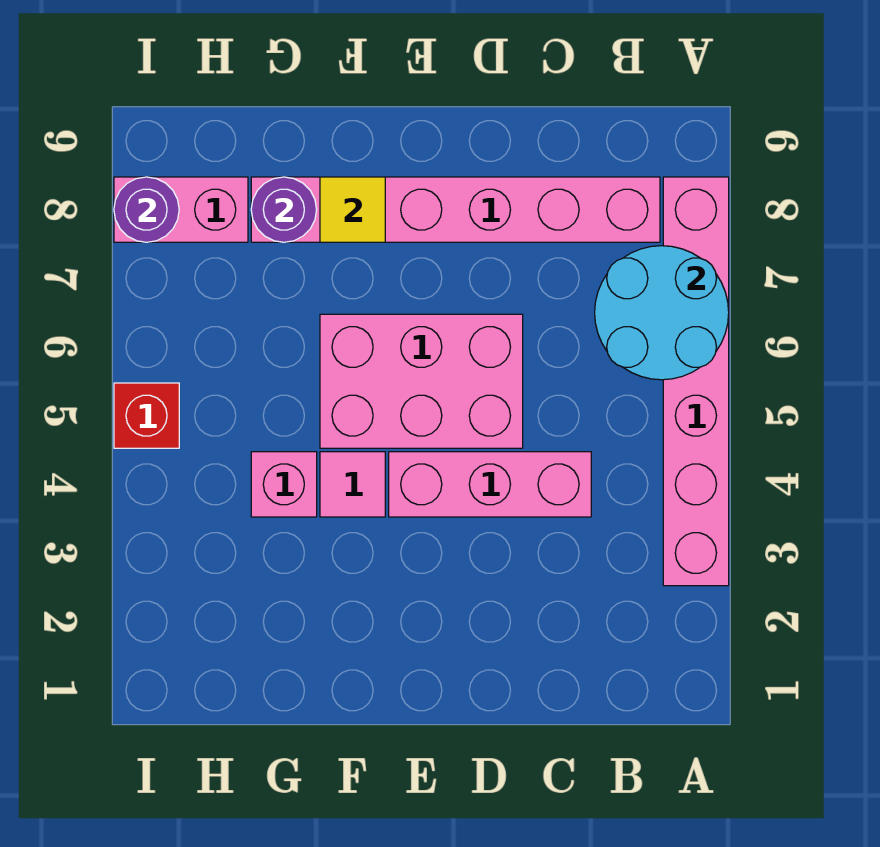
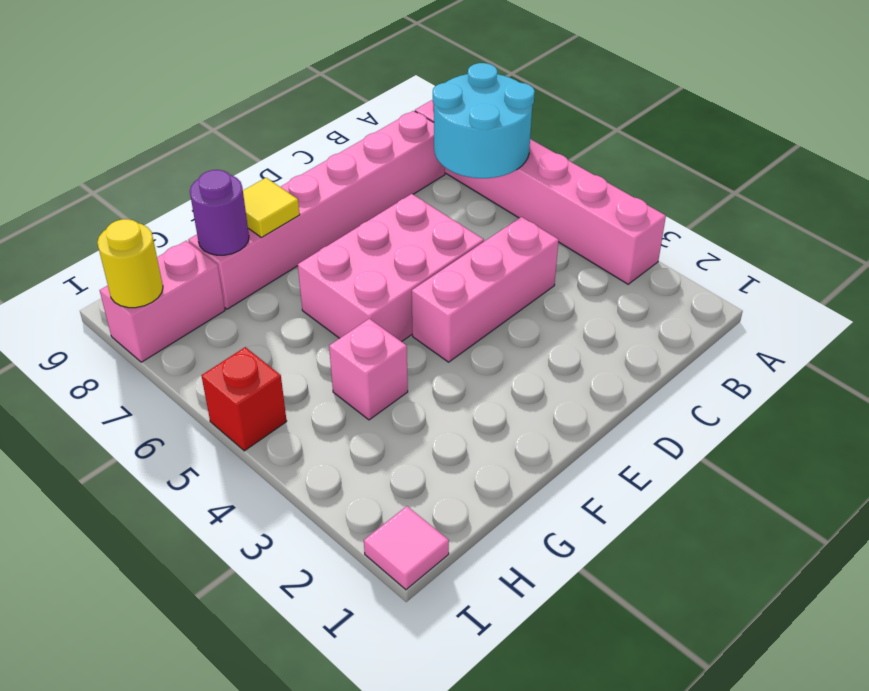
pink 1x1 tile [320,452,385,517] -> pink 1x1 tile moved to [364,506,449,590]
purple 1x1 round brick [114,177,179,242] -> yellow 1x1 round brick [97,219,163,308]

